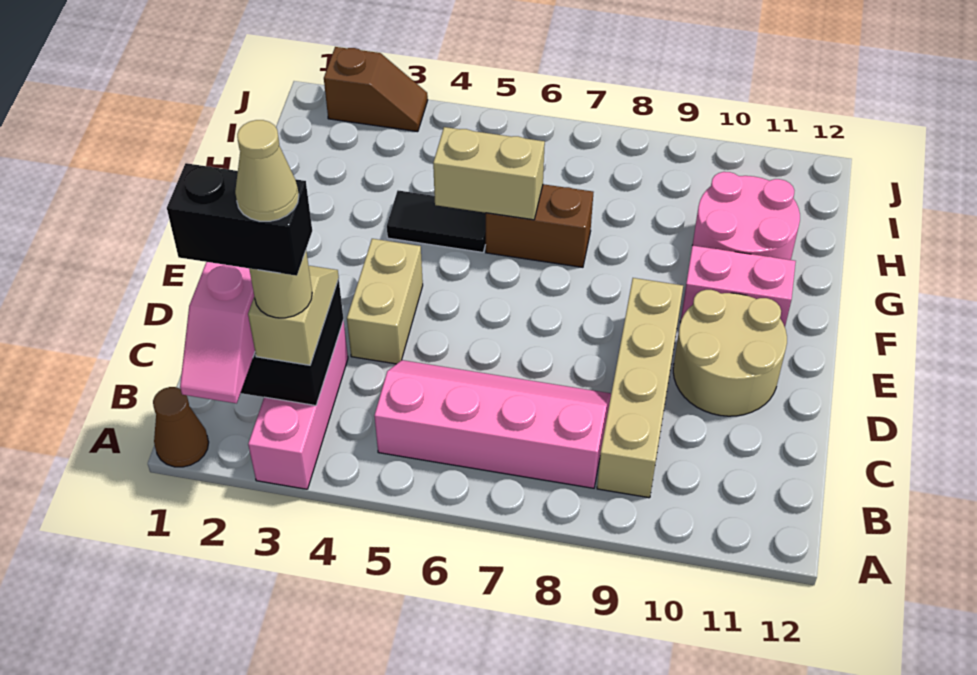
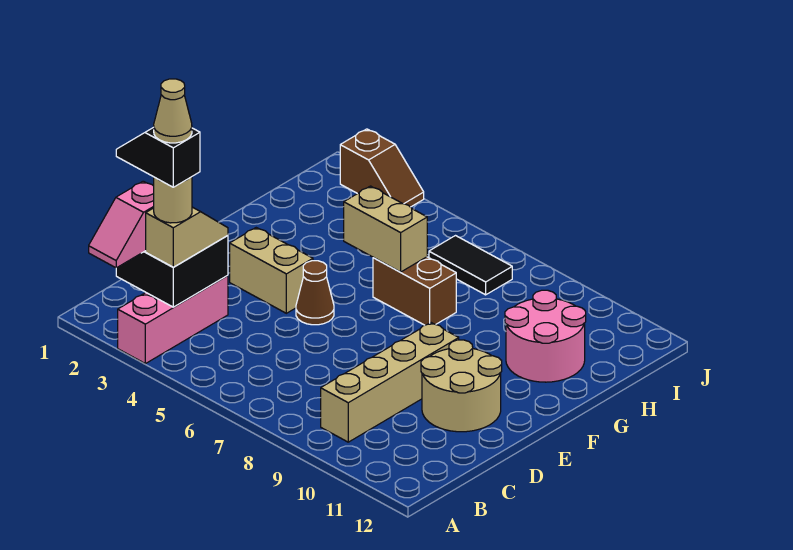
brown 1x1 cone [153,387,209,467] -> brown 1x1 cone moved to [296,261,334,325]
black 1x2 brick [167,163,312,276] -> black 1x2 slope [116,127,200,187]
pink 2x4 slope [374,360,611,488] -> none
tan 1x2 brick [347,239,423,364] -> tan 1x2 brick turned to [230,228,313,313]
pink 1x2 brick [680,246,796,327] -> none
black 1x2 tile [387,190,486,252] -> black 1x2 tile moved to [429,236,512,295]

